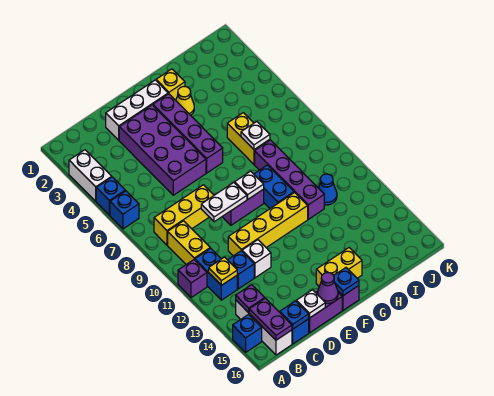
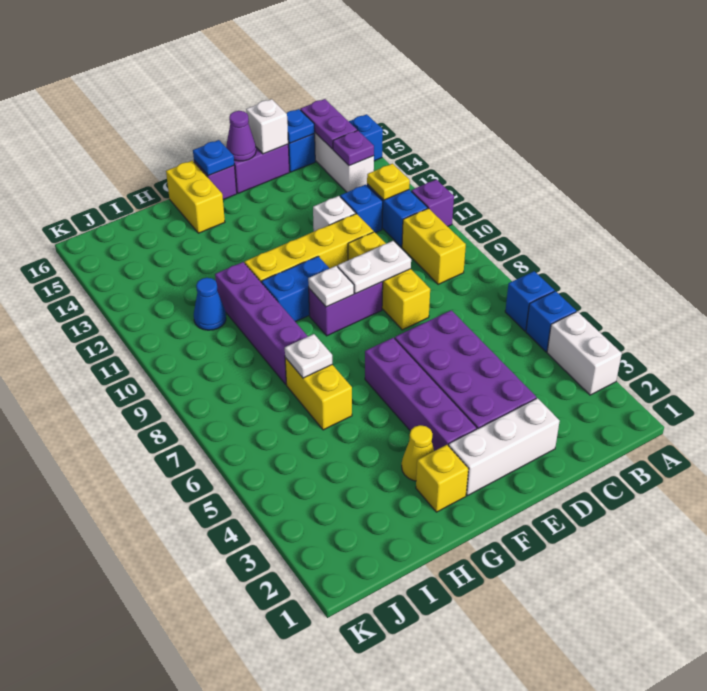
yellow 1x3 brick [154,185,214,245] -> yellow 1x3 brick turned to [348,232,430,330]
white 1x1 plate [297,290,325,318] -> white 1x1 brick [246,99,288,154]
yellow 1x2 brick [316,248,362,286] -> yellow 1x2 brick turned to [166,161,225,233]
blue 1x2 brick [254,165,294,208] -> blue 1x2 brick turned to [262,256,329,322]

